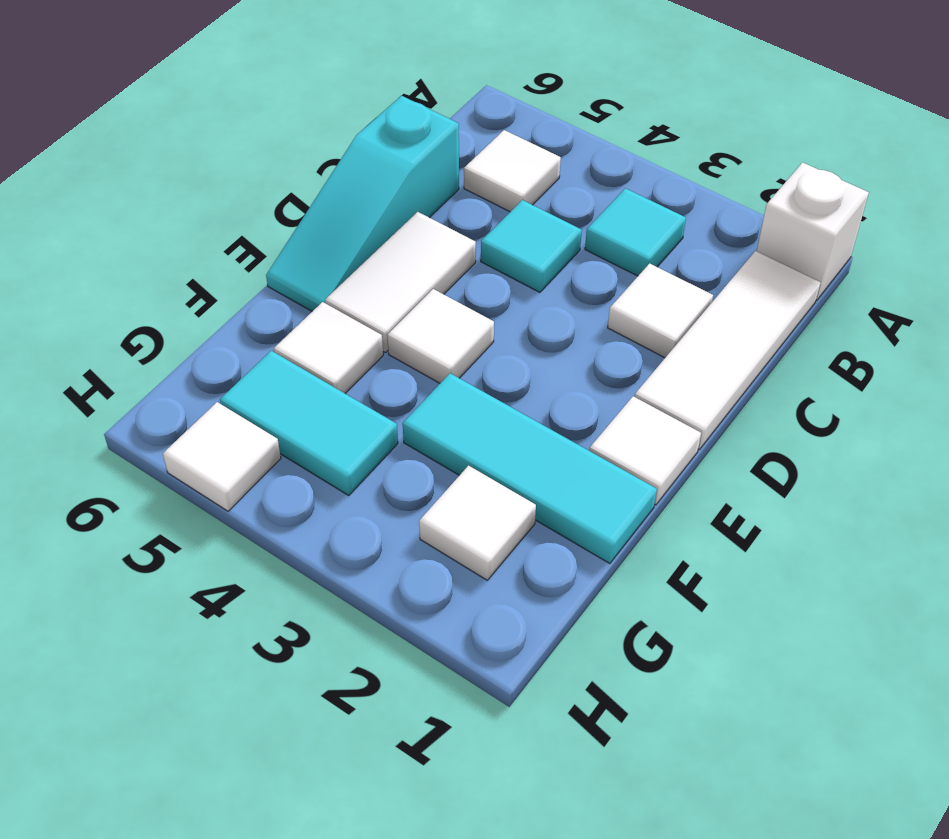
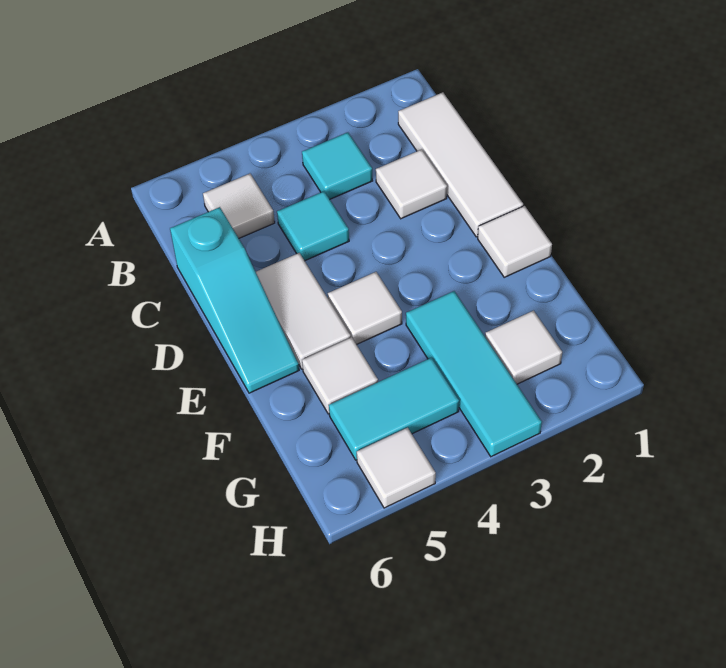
white 1x1 brick [757,162,869,300] -> none
cyan 1x3 tile [403,373,657,564] -> cyan 1x3 tile turned to [406,291,542,457]

